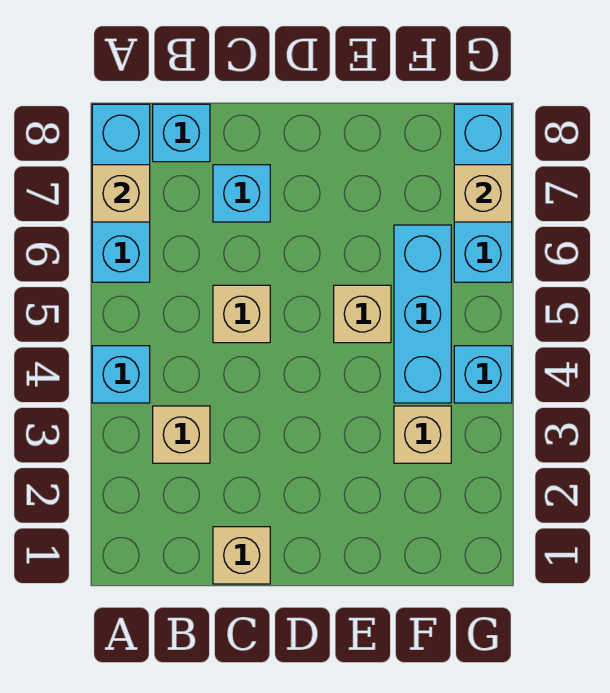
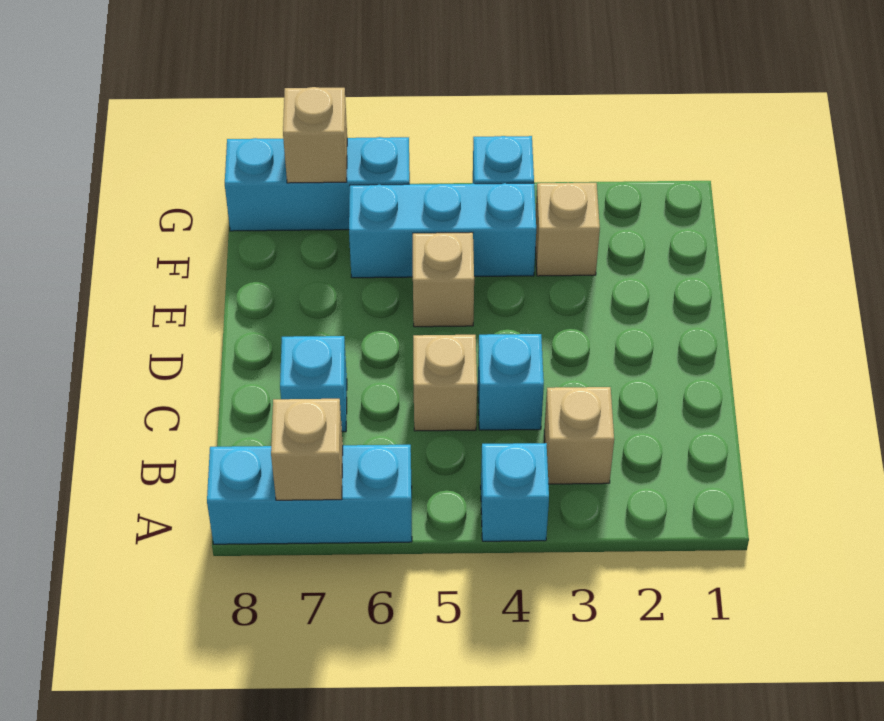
cyan 1x1 brick [153,104,210,162] -> cyan 1x1 brick moved to [478,334,544,430]
tan 1x1 brick [213,527,270,584] -> none

